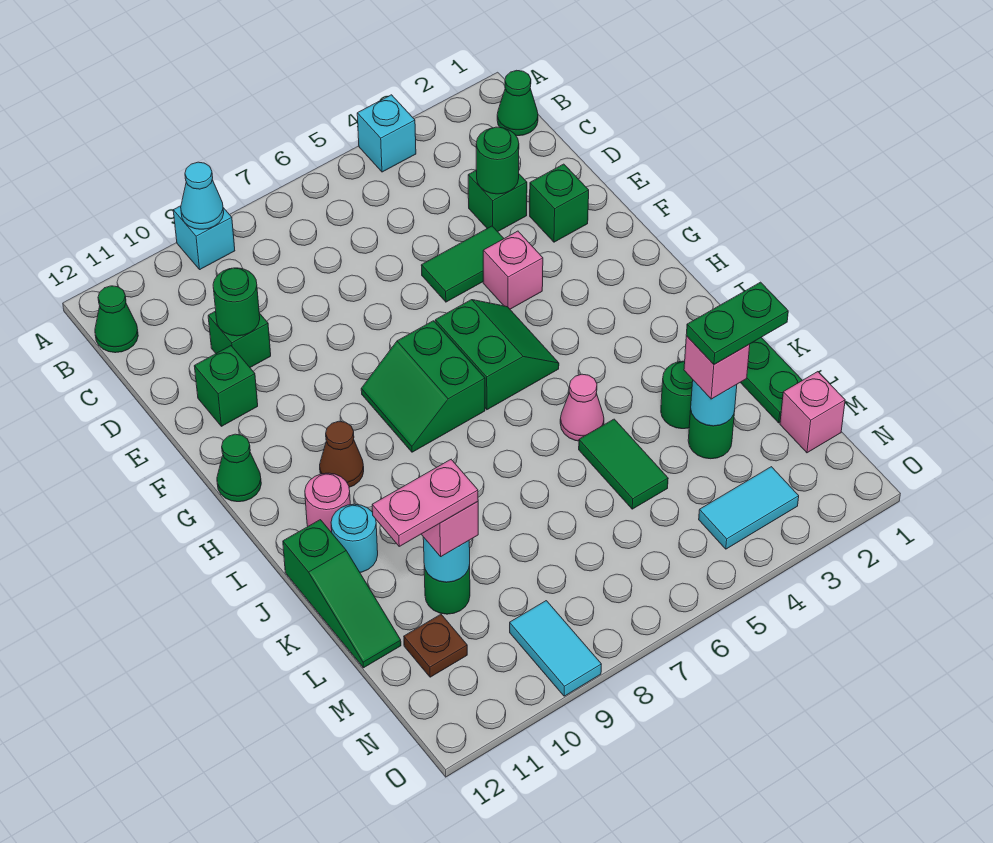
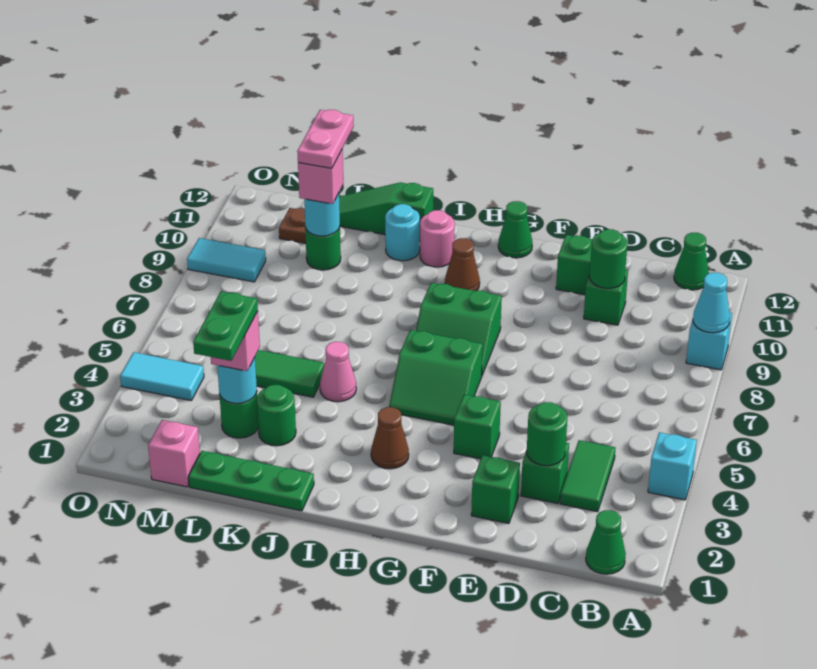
green 1x2 tile [421,226,504,302] -> green 1x2 tile moved to [560,440,615,512]
pink 1x1 brick [483,231,543,309] -> green 1x1 brick [454,394,501,459]
green 2x2 slope [361,321,485,452] -> green 2x2 slope turned to [416,283,502,375]
none -> brown 1x1 cone [371,407,409,469]
cyan 1x2 tile [699,467,799,549] -> cyan 1x2 tile turned to [120,352,204,400]

